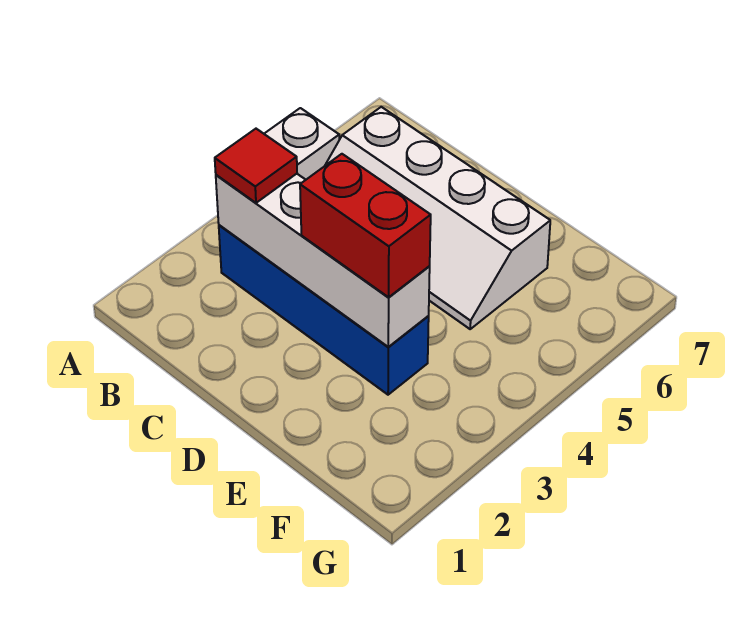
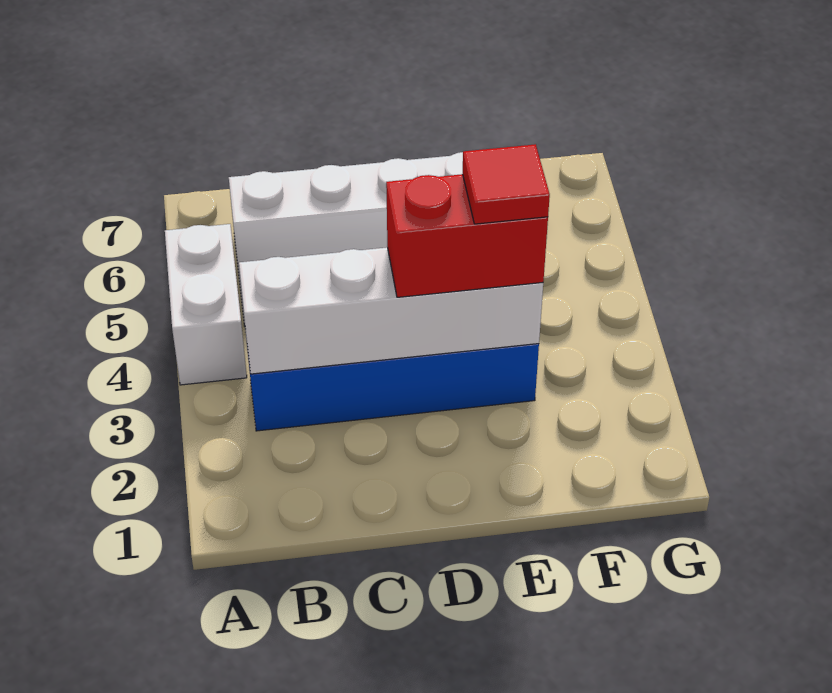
red 1x1 tile [215,129,297,203] -> red 1x1 tile moved to [463,144,550,224]

